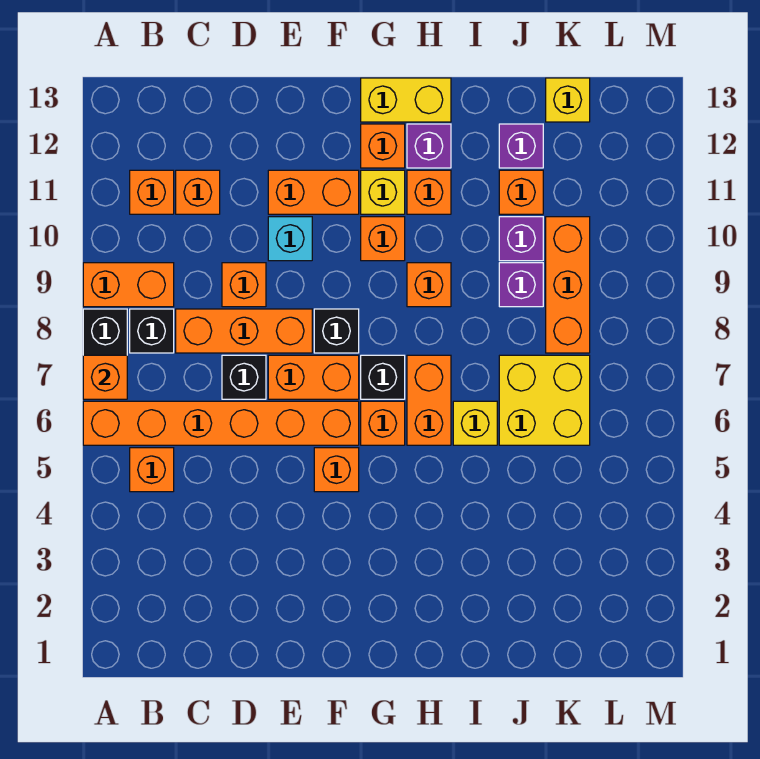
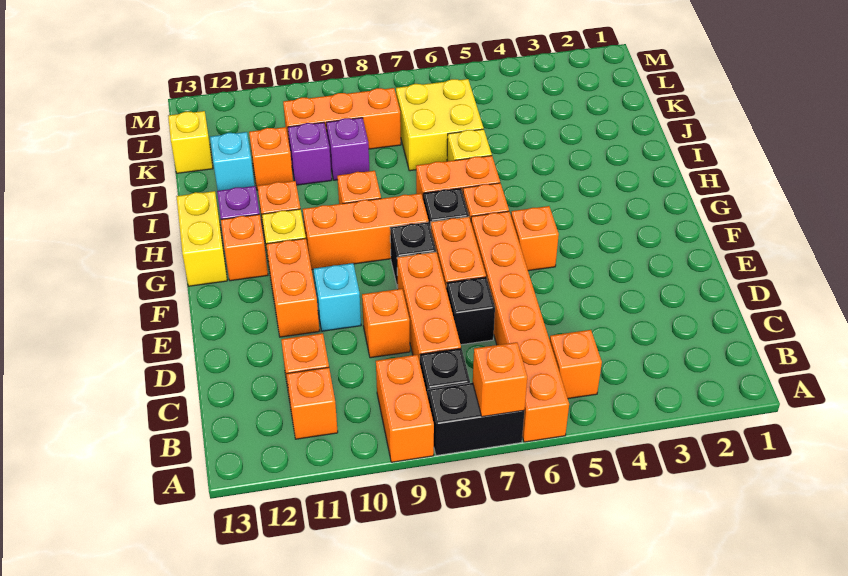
orange 1x1 brick [361,217,405,261] -> orange 1x3 brick [303,193,428,270]
purple 1x1 brick [499,124,543,168] -> cyan 1x1 brick [210,132,254,191]

